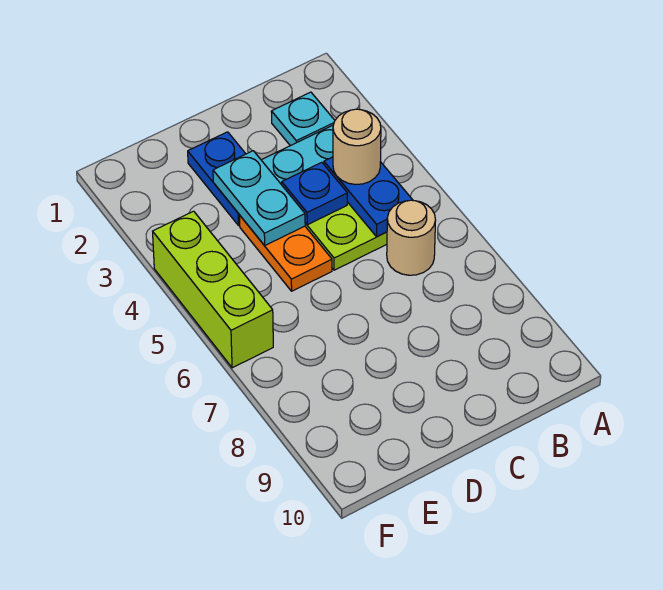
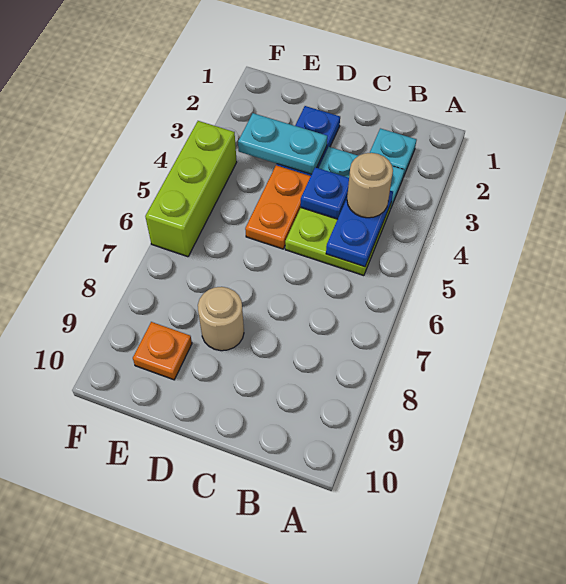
tan 1x1 round brick [387,200,436,275] -> tan 1x1 round brick moved to [198,287,244,351]
cyan 1x2 plate [213,151,305,245] -> cyan 1x2 plate turned to [238,113,327,174]
none -> orange 1x1 plate [133,322,192,380]

